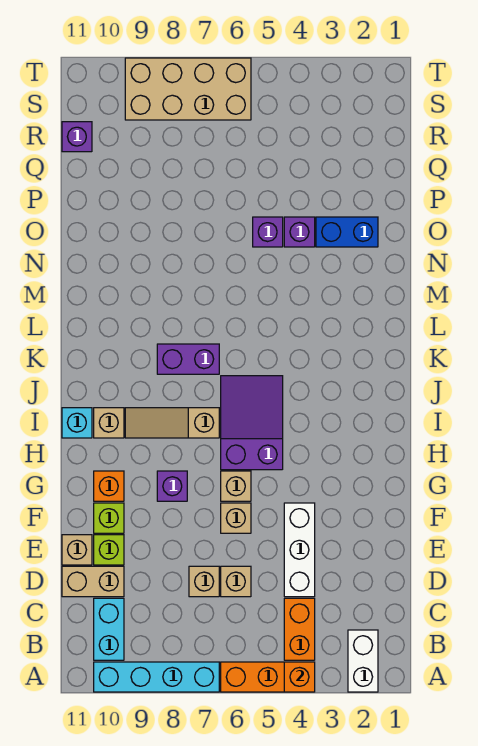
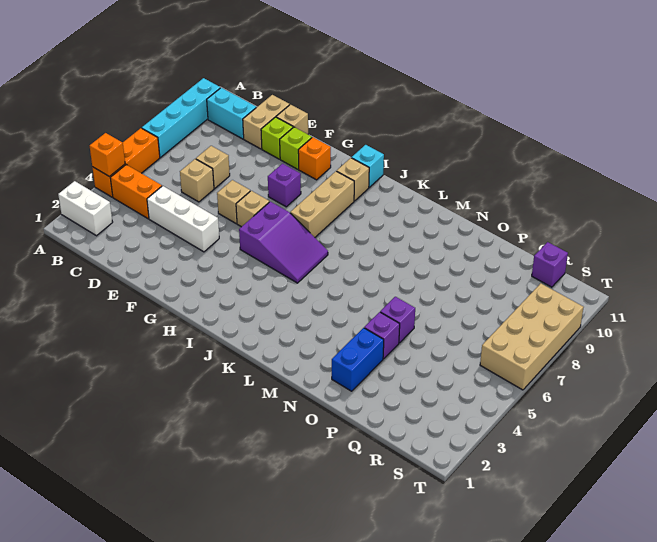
tan 1x3 slope [125,408,219,438] -> tan 1x3 brick [290,171,354,237]
purple 1x2 brick [157,344,219,374] -> none

